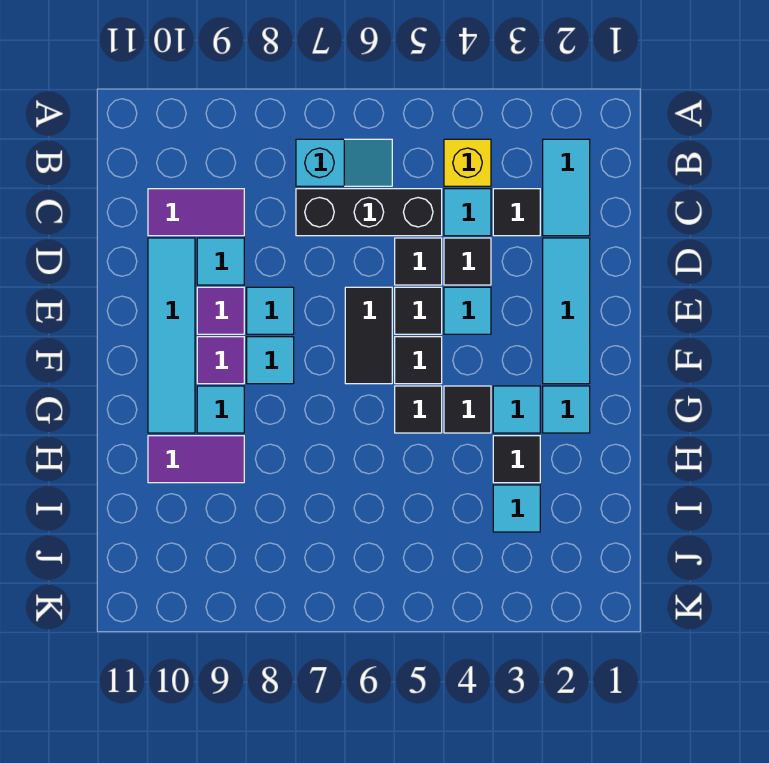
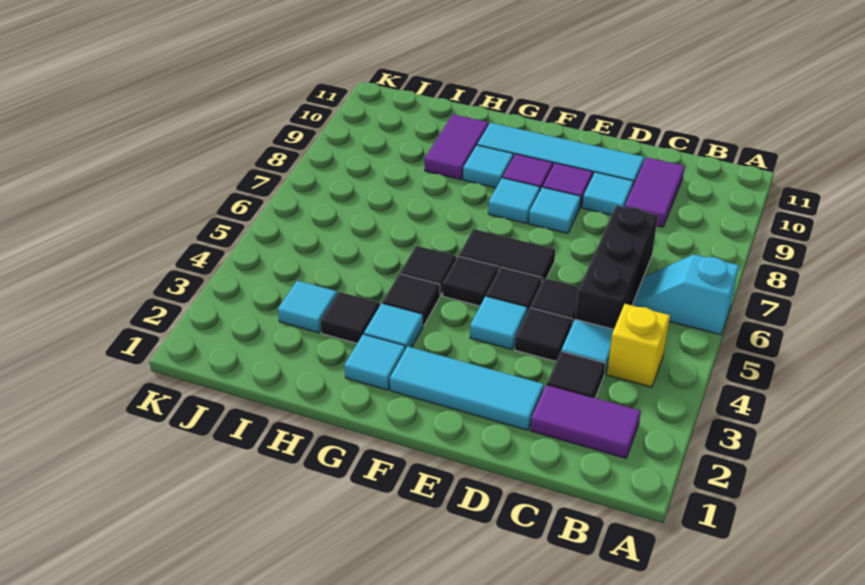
cyan 1x2 tile [543,139,590,236] -> purple 1x2 tile [530,385,641,458]
cyan 1x2 slope [296,139,392,186] -> cyan 1x2 slope turned to [633,255,739,335]

